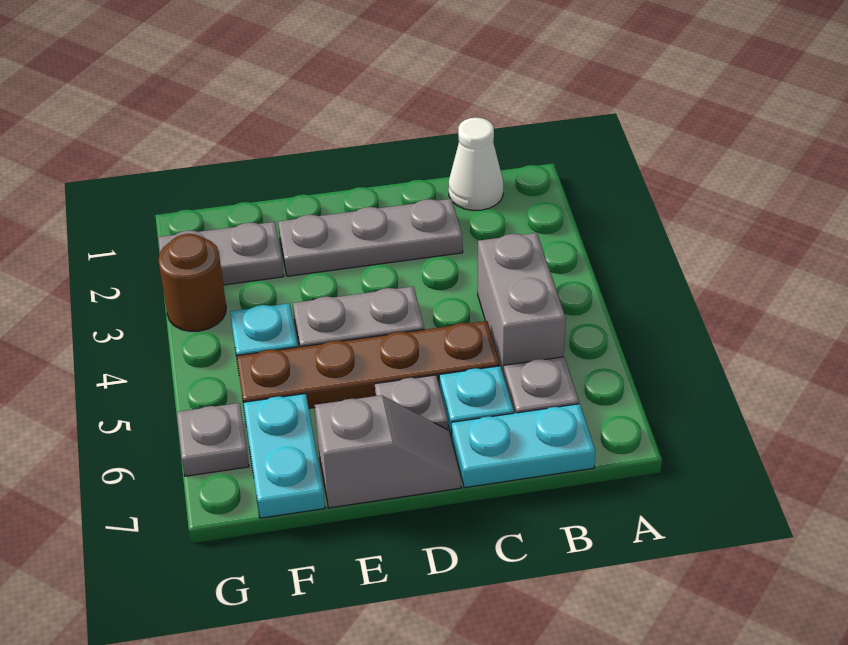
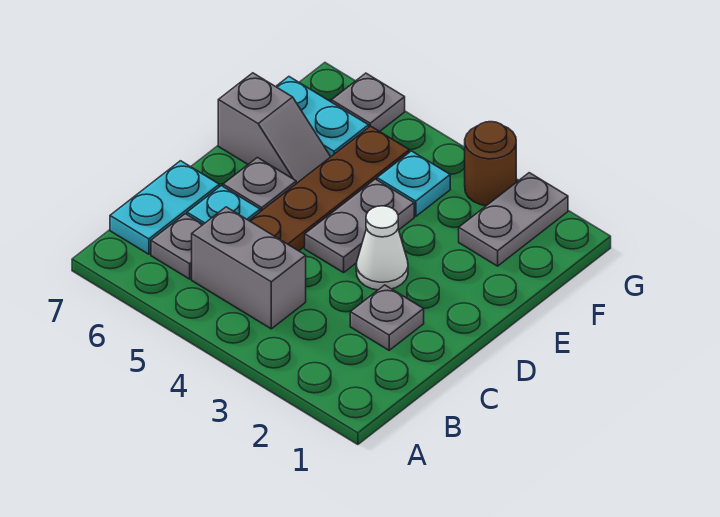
white 1x1 cone [449,117,503,210] -> white 1x1 cone moved to [356,206,408,290]
grey 1x3 plate [278,199,463,276] -> grey 1x1 plate [350,285,424,350]
grey 1x2 slope [315,395,461,508] -> grey 1x2 slope turned to [218,73,331,184]

